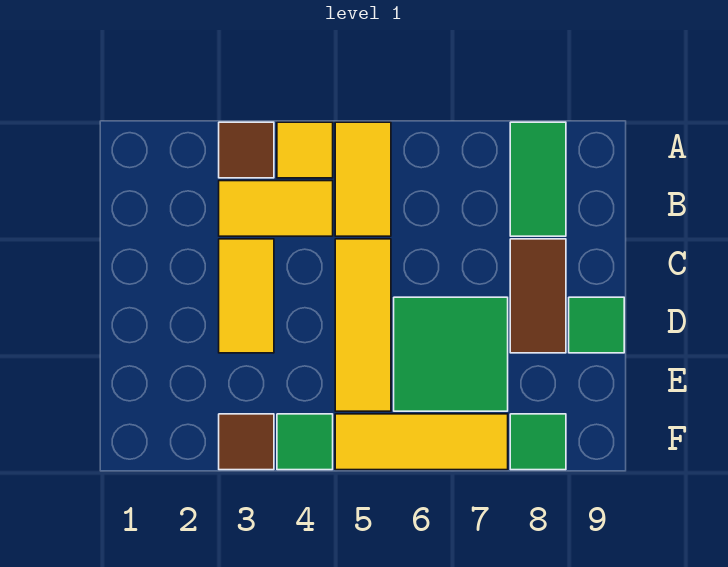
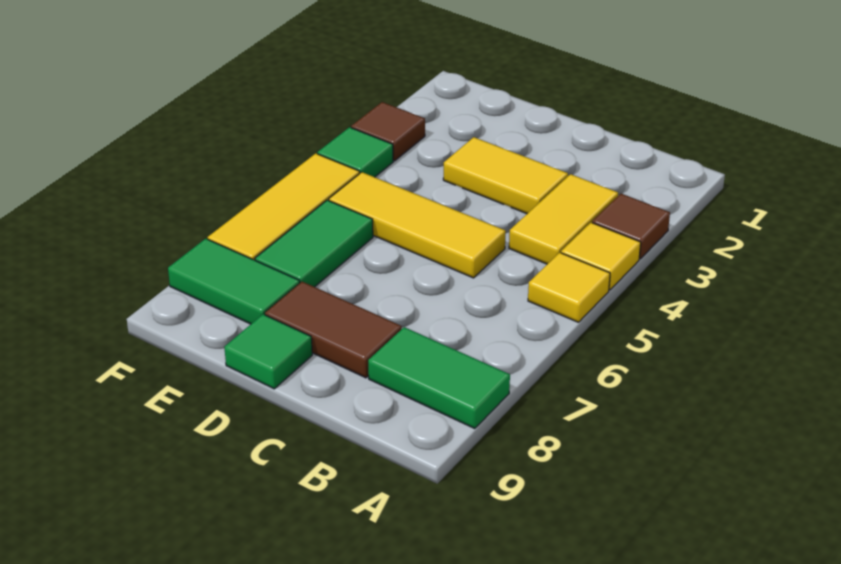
yellow 1x2 tile [335,122,391,236] -> yellow 1x1 tile [528,253,610,322]
green 2x2 tile [394,297,508,411] -> green 1x2 tile [255,200,373,287]
green 1x1 tile [510,414,566,470] -> green 1x2 tile [168,239,300,324]

